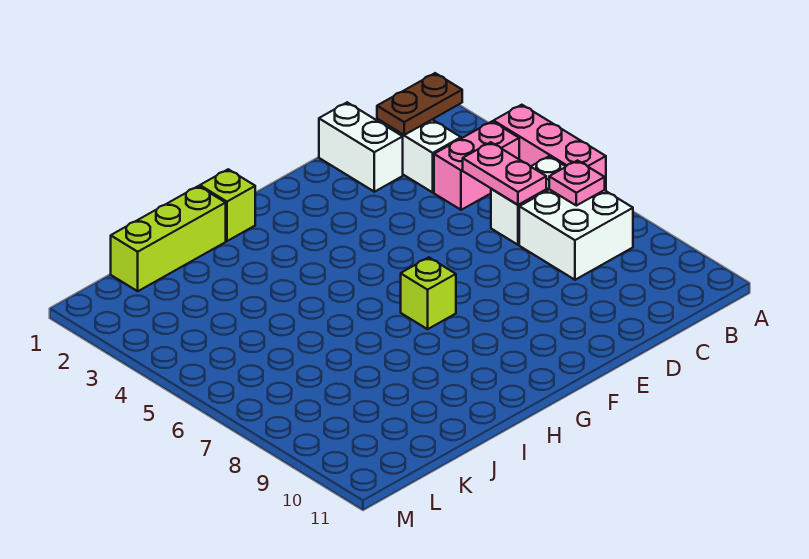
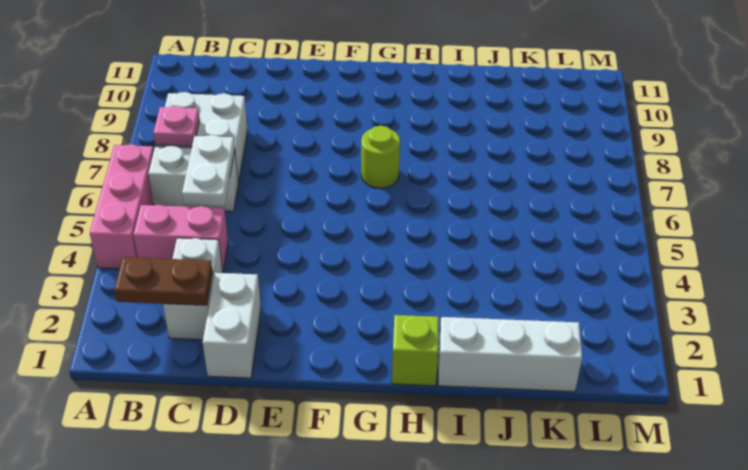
pink 1x2 plate [463,142,546,205] -> white 1x2 plate [182,135,235,206]
lime 1x1 brick [401,257,456,329] -> lime 1x1 round brick [361,126,400,188]
lime 1x3 brick [111,186,226,291] -> white 1x3 brick [438,317,582,392]

